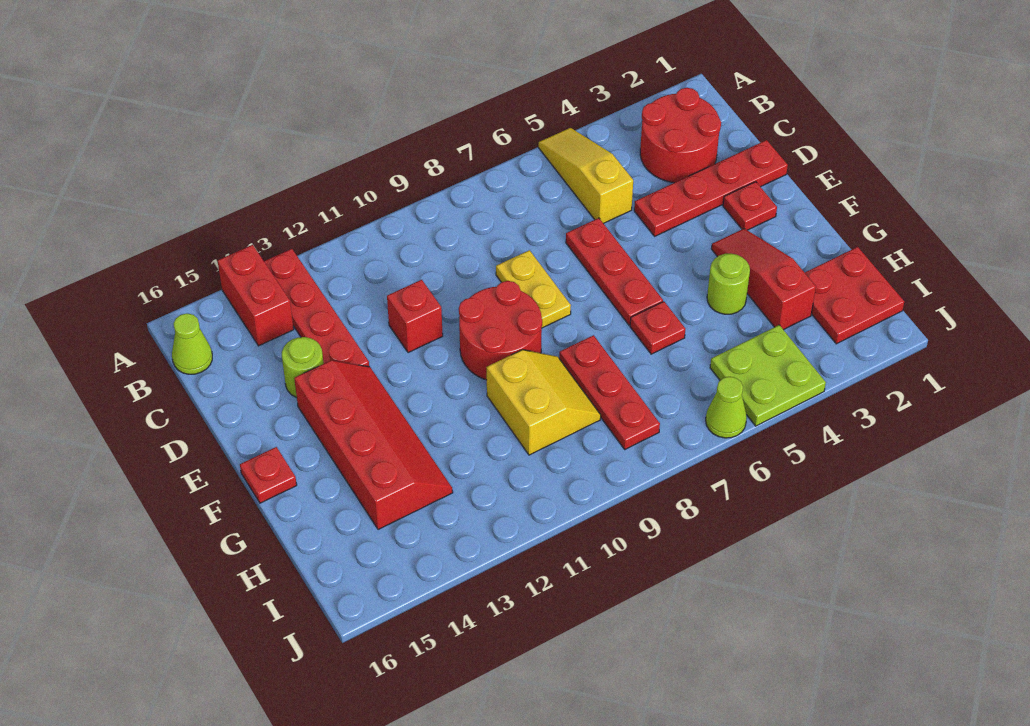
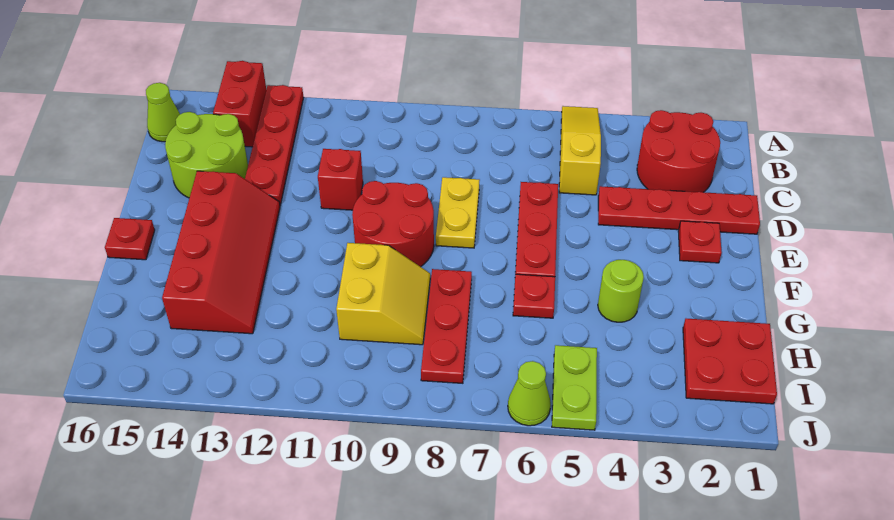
lime 1x1 round brick [282,337,324,398] -> lime 2x2 round brick [165,112,248,198]
red 1x3 slope [711,229,816,330] -> none
lime 2x2 plate [710,325,826,426] -> lime 1x2 plate [552,345,597,430]

